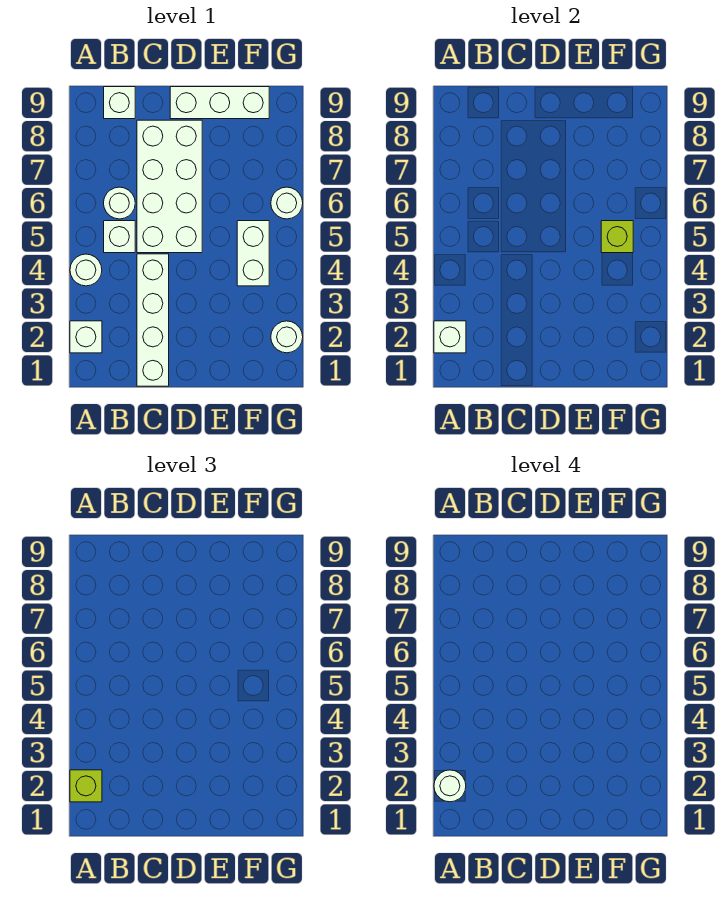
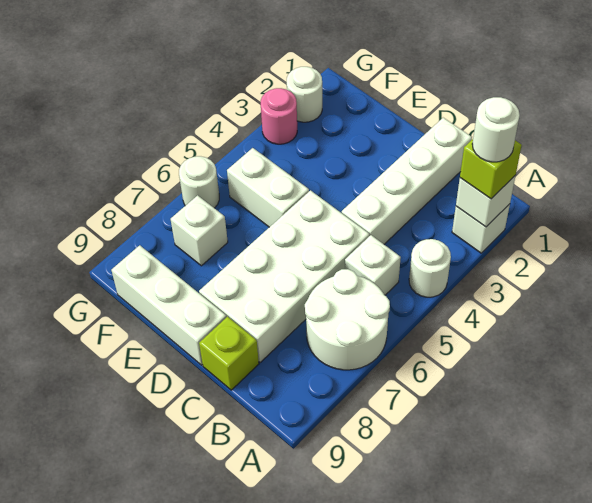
white 1x1 round brick [104,187,135,219] -> white 2x2 round brick [305,269,390,370]
white 1x1 brick [104,87,135,119] -> white 1x1 brick moved to [171,195,228,266]
white 1x2 brick [237,221,269,286] -> white 1x2 brick turned to [227,148,309,227]
lime 1x1 brick [601,221,633,253] -> lime 1x1 brick moved to [199,317,259,390]
none -> pink 1x1 round brick [261,88,297,144]

